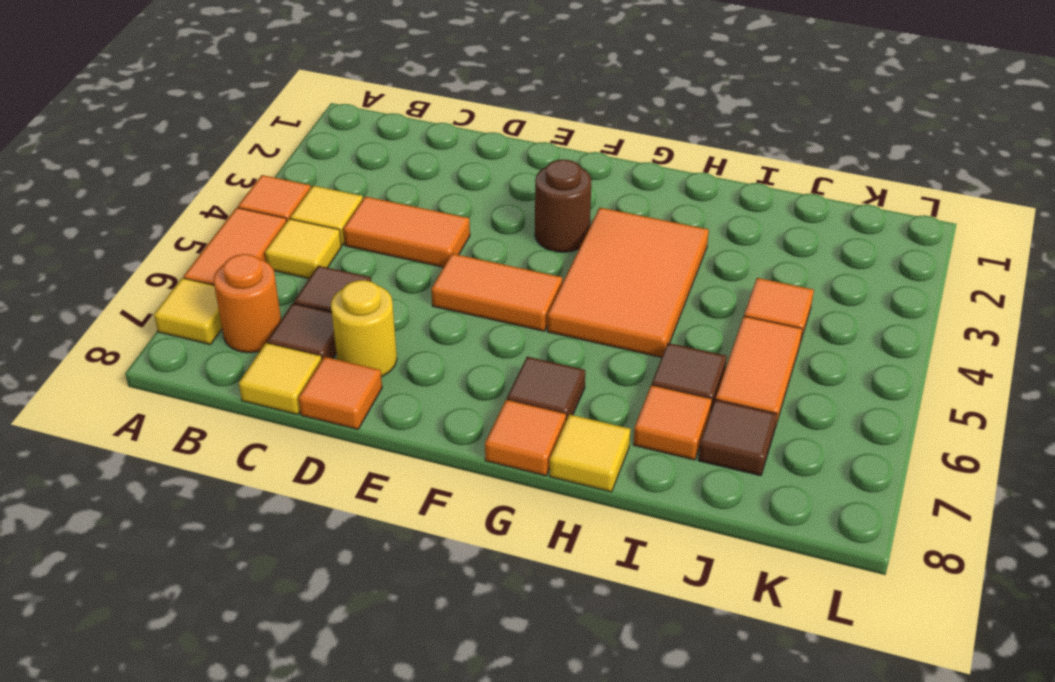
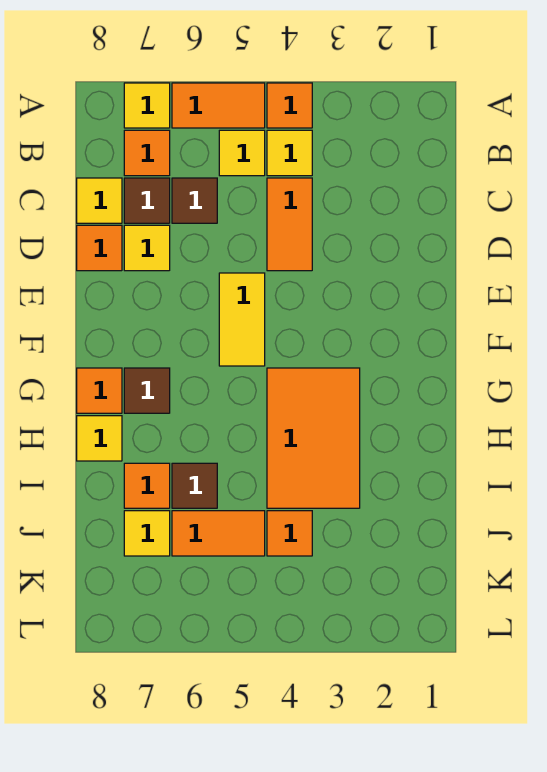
orange 1x1 round brick [214,254,281,353] -> orange 1x1 tile [124,130,170,176]
yellow 1x1 round brick [331,280,397,377] -> yellow 1x1 tile [124,225,170,271]
orange 1x2 tile [431,254,562,331] -> yellow 1x2 tile [219,273,265,366]
brown 1x1 round brick [535,160,591,252] -> none
orange 2x3 tile [547,208,709,357] -> orange 2x3 tile turned to [267,368,360,508]
brown 1x1 tile [698,399,777,476] -> yellow 1x1 tile [124,511,170,556]

